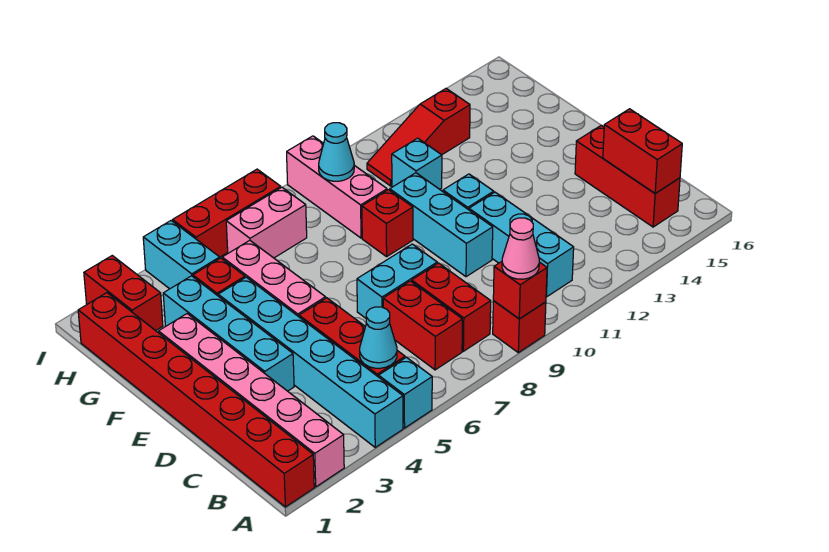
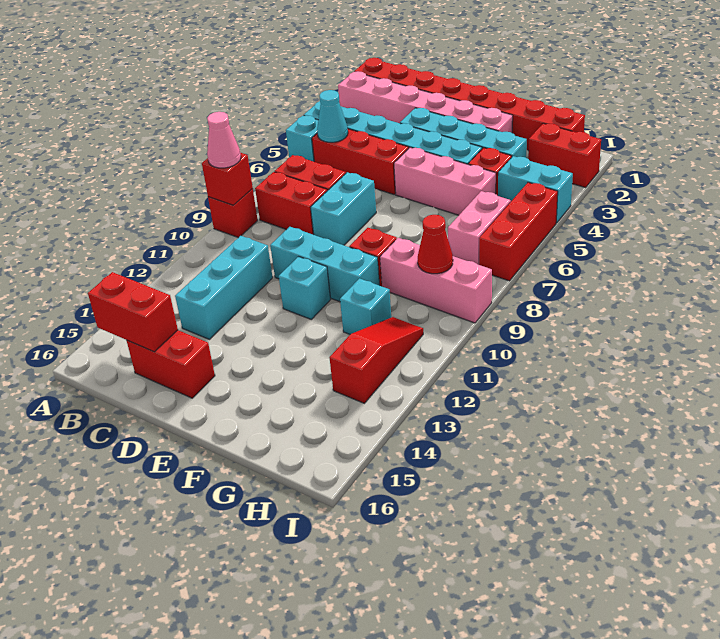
cyan 1x3 brick [469,192,574,297] -> cyan 1x3 brick turned to [175,236,273,339]
red 1x3 brick [575,125,680,227] -> red 1x2 brick [127,330,215,398]
cyan 1x1 cone [319,123,354,181] -> red 1x1 cone [418,215,453,274]

